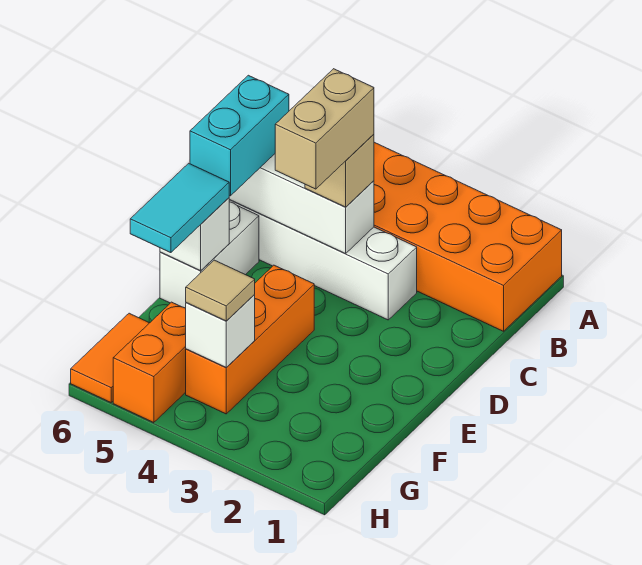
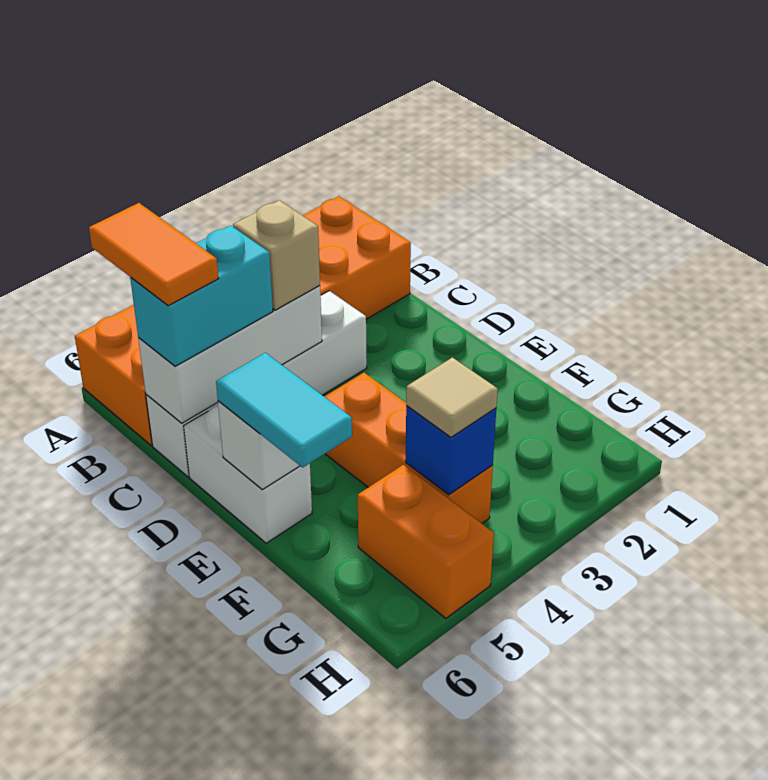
tan 1x2 brick [275,69,374,189] -> none
cyan 1x2 brick [190,75,289,196] -> cyan 1x2 brick turned to [130,226,273,366]
white 1x1 brick [186,295,255,368] -> blue 1x1 brick [406,406,496,495]
orange 1x2 tile [71,313,149,402] -> orange 1x2 tile moved to [89,203,219,306]

